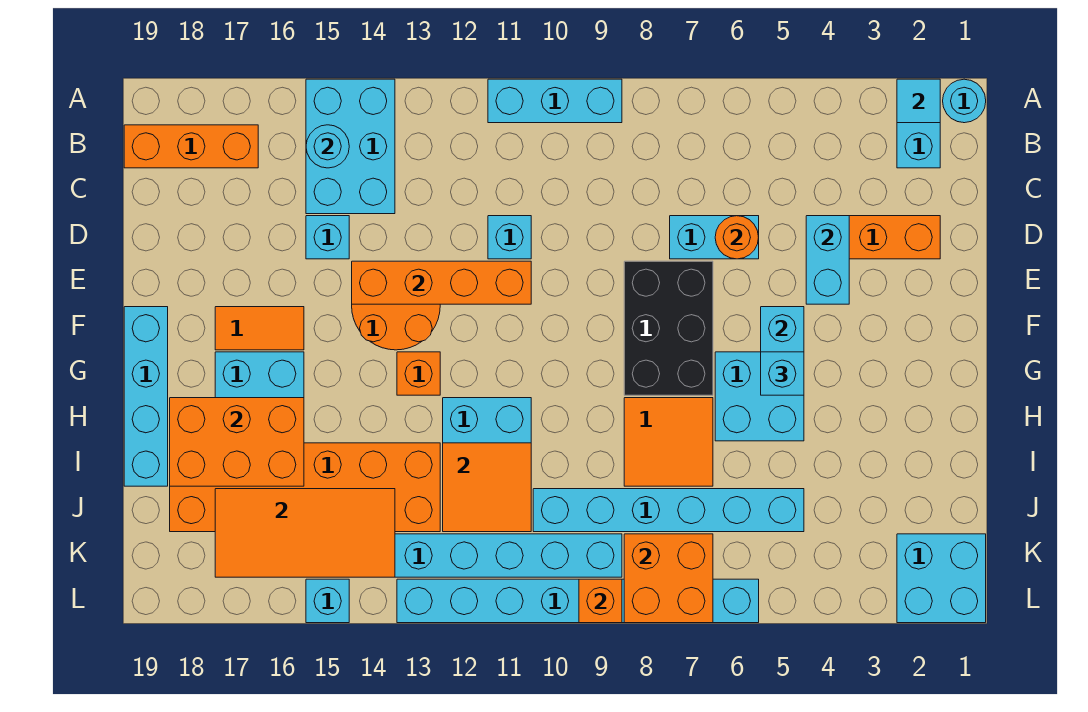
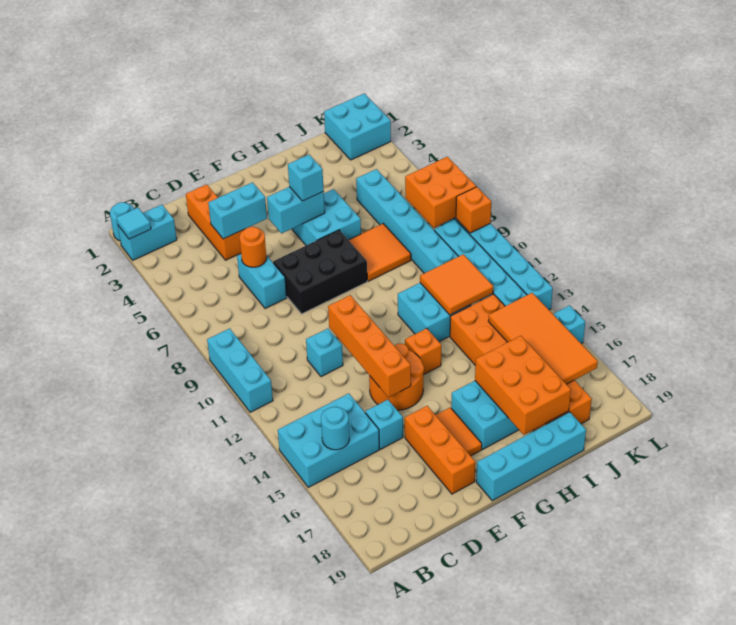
orange 1x3 brick [124,125,258,168] -> orange 1x3 brick moved to [405,406,475,494]

